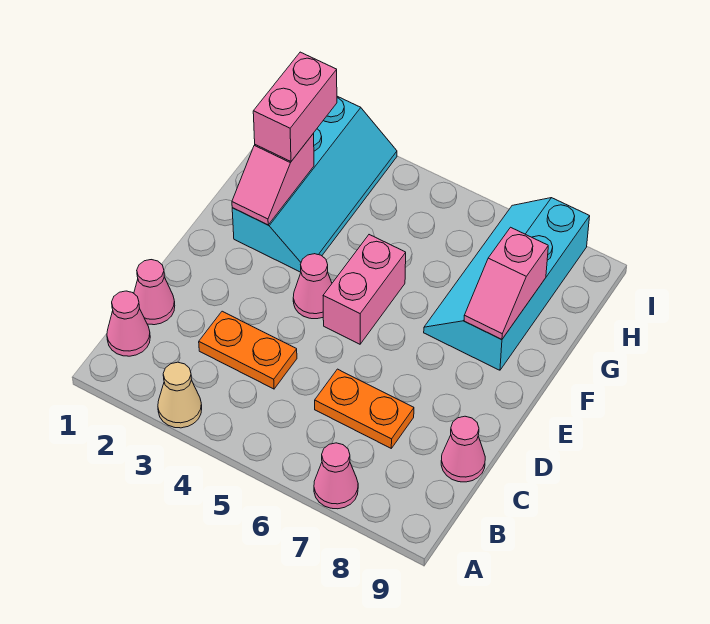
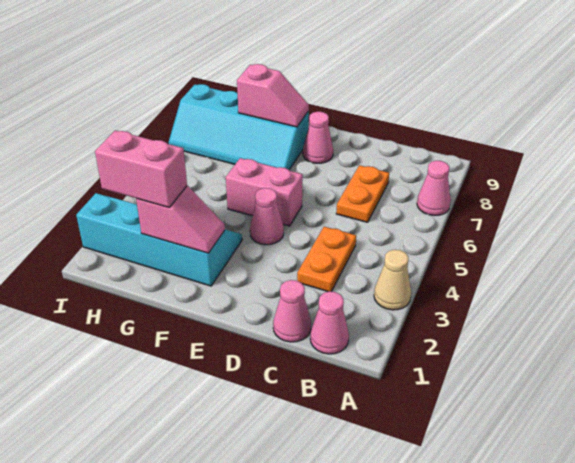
pink 1x1 cone [441,416,485,482] -> pink 1x1 cone moved to [303,112,333,163]

